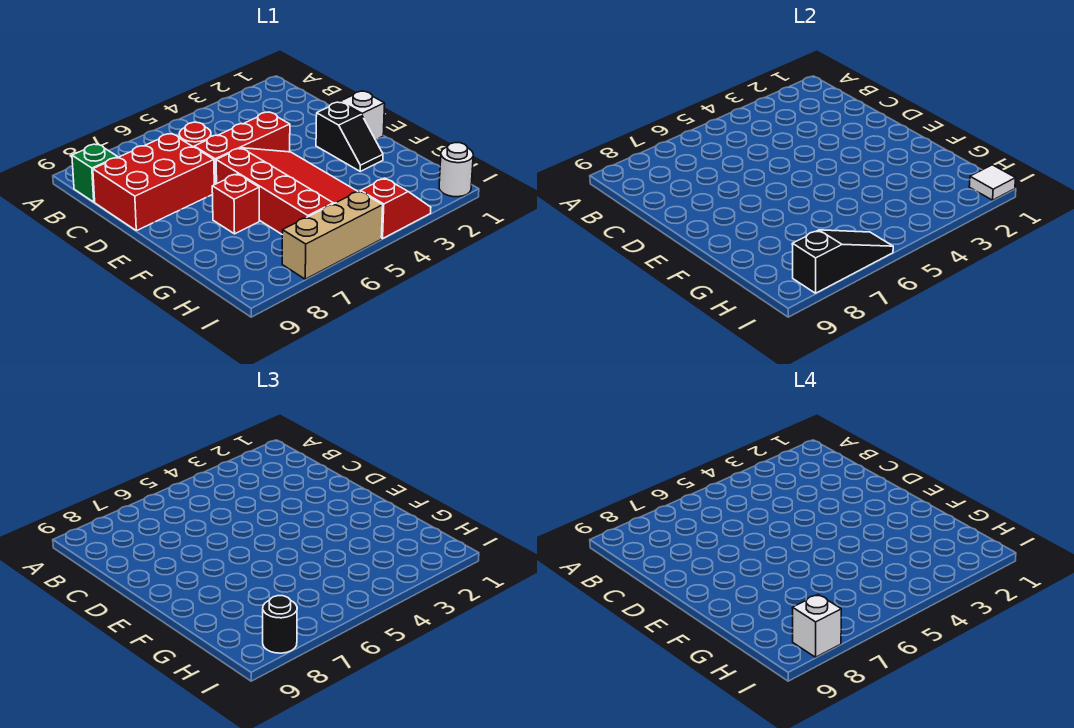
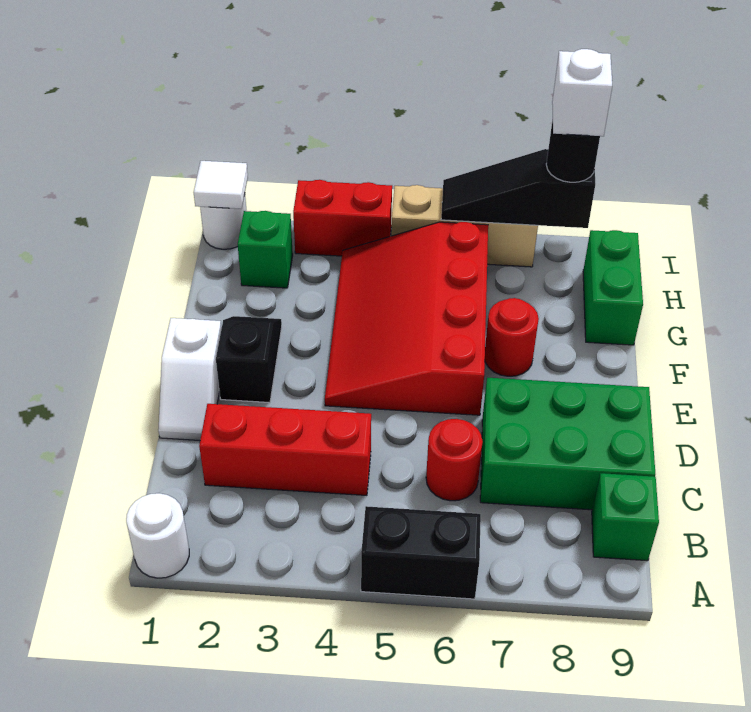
none -> white 1x1 round brick [126,493,189,578]
none -> black 1x2 brick [361,506,481,599]
red 2x3 brick [93,134,214,231] -> green 2x3 brick [480,378,655,510]
red 1x3 brick [194,112,290,185] -> red 1x3 brick moved to [199,404,371,495]
red 1x1 brick [212,174,259,234] -> red 1x1 round brick [485,298,539,376]
none -> green 1x2 brick [583,230,643,345]
none -> green 1x1 brick [238,211,293,288]
red 1x2 slope [360,178,431,239] -> red 1x2 brick [293,180,392,256]

